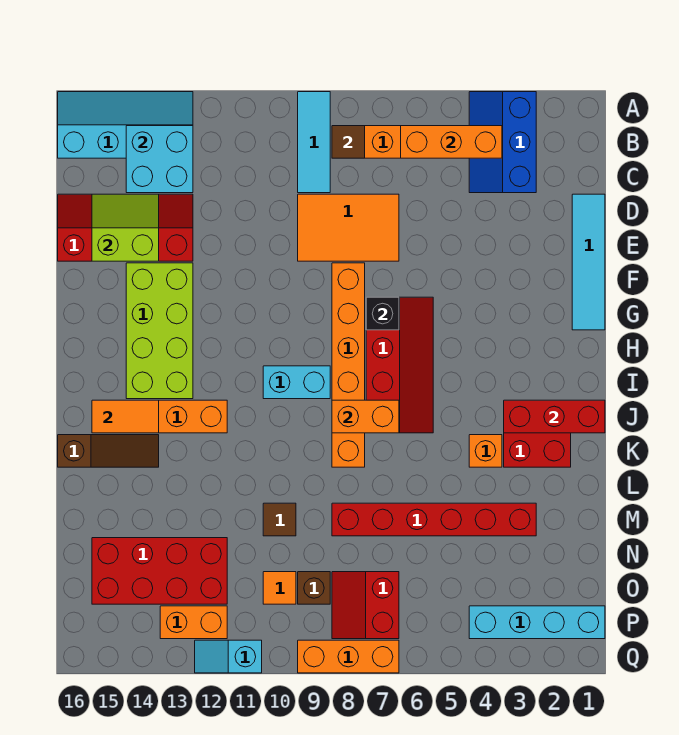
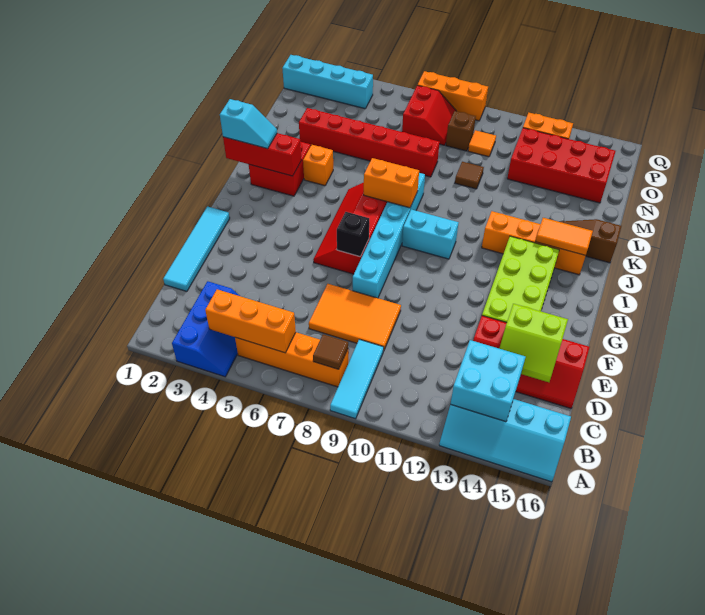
orange 1x6 brick [332,263,365,467] -> cyan 1x6 brick [353,173,425,298]
cyan 1x2 slope [195,640,262,673] -> cyan 1x2 slope moved to [220,99,277,149]

